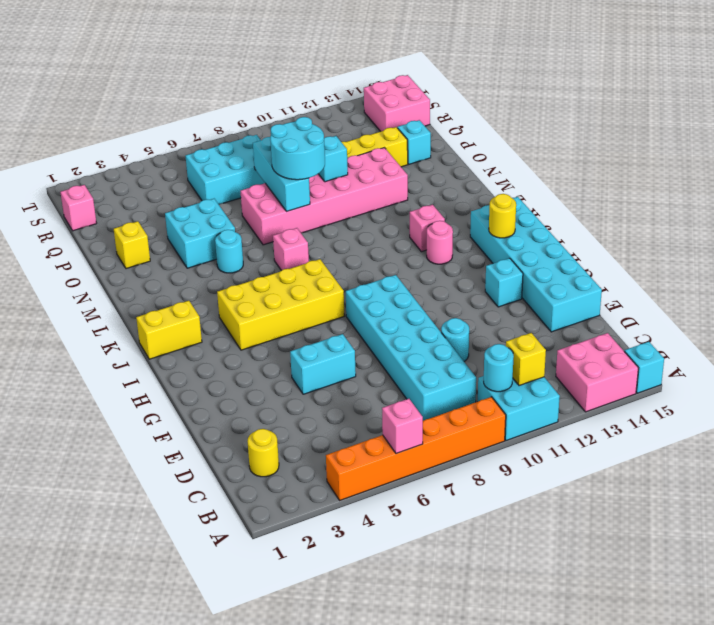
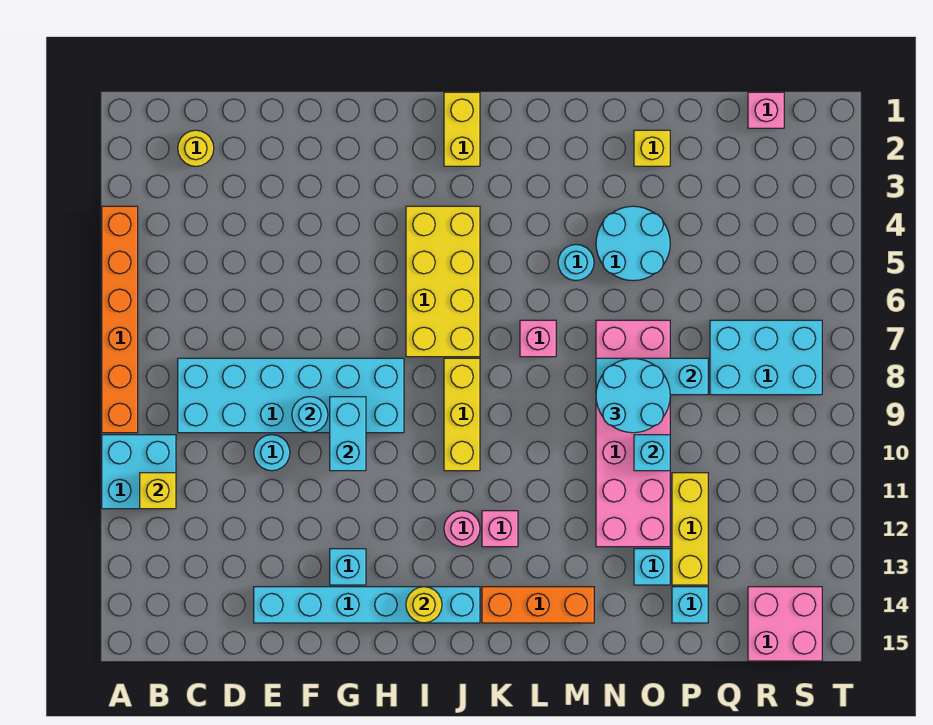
pink 1x1 brick [382,399,423,454] -> none
pink 2x2 brick [556,333,638,412] -> none
cyan 1x1 brick [624,342,664,393] -> cyan 1x1 brick moved to [634,549,670,585]
cyan 1x1 round brick [484,344,514,392] -> cyan 1x1 round brick moved to [292,397,328,433]
cyan 2x6 brick [470,197,602,332] -> cyan 1x6 brick [254,587,480,623]
cyan 1x2 brick [290,334,356,394] -> cyan 1x2 brick moved to [330,397,366,471]
none -> yellow 1x3 brick [444,358,480,471]
none -> orange 1x3 brick [482,587,594,623]
cyan 2x2 brick [165,199,235,268] -> cyan 2x2 round brick [596,206,670,281]
cyan 2x3 brick [186,135,265,204] -> cyan 2x3 brick turned to [710,320,822,395]

